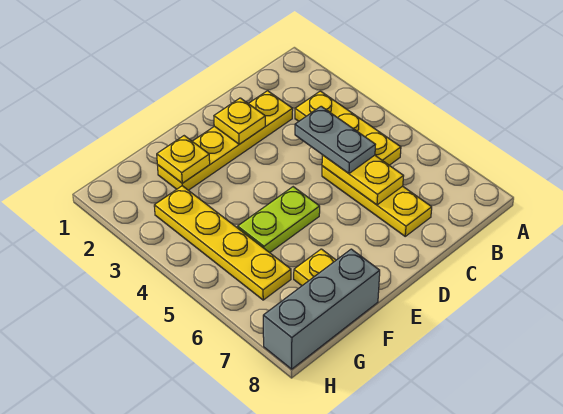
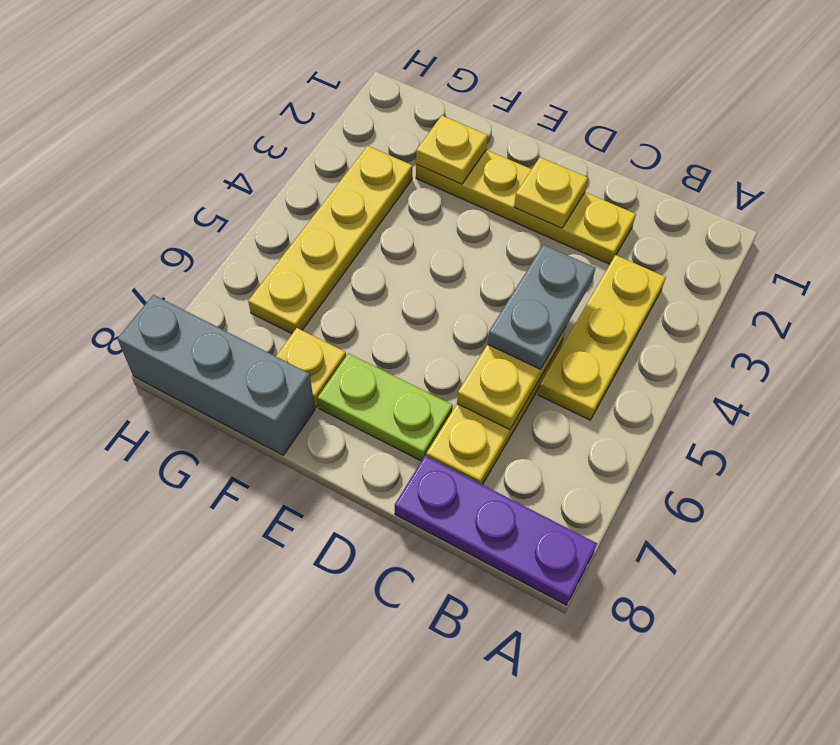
none -> purple 1x3 plate [395,456,597,605]
lime 1x2 plate [238,187,320,253] -> lime 1x2 plate moved to [318,353,453,461]

